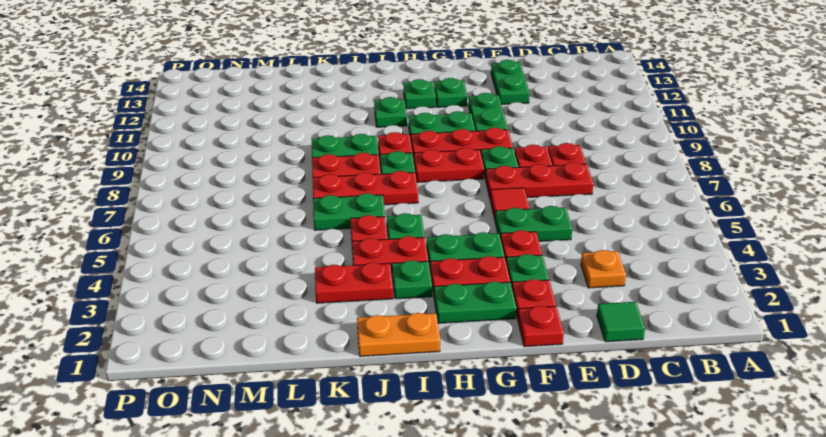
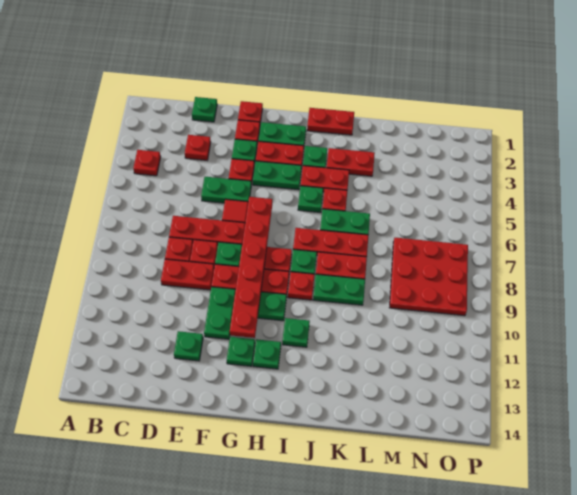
none -> red 1x1 plate [133,150,161,176]
green 1x1 tile [597,302,645,342] -> green 1x1 plate [192,97,217,122]
orange 1x1 plate [581,250,626,288] -> red 1x1 plate [185,135,211,160]
none -> red 1x2 plate [161,259,214,290]
green 1x2 plate [491,60,530,104] -> green 1x1 plate [174,331,203,361]
none -> red 1x6 plate [230,197,272,338]
orange 1x2 plate [357,313,440,356] -> red 1x2 plate [307,108,354,135]
none -> red 3x3 plate [389,238,468,316]

